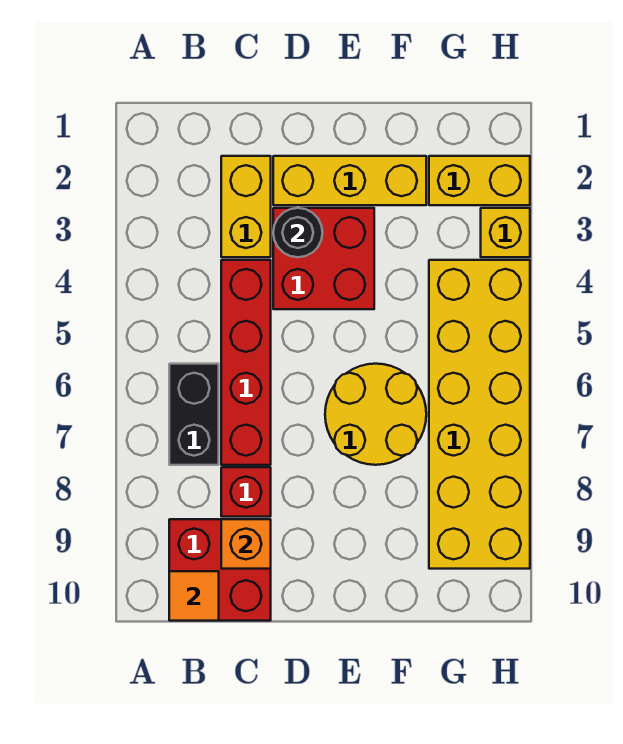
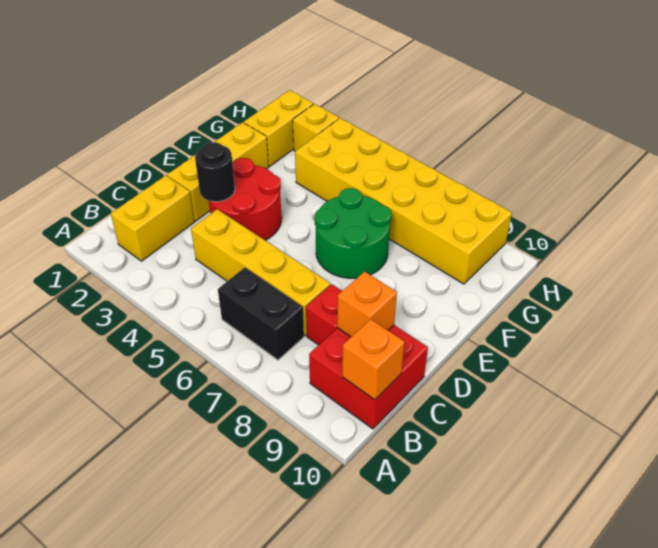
orange 1x1 tile [169,571,219,621] -> orange 1x1 brick [342,319,405,400]
yellow 1x2 brick [221,156,271,257] -> yellow 1x2 brick turned to [111,176,194,261]
red 1x4 brick [221,260,271,465] -> yellow 1x4 brick [191,209,330,335]
red 2x2 brick [273,208,374,309] -> red 2x2 round brick [209,158,282,240]
yellow 2x2 round brick [325,364,426,465] -> green 2x2 round brick [314,188,391,278]

